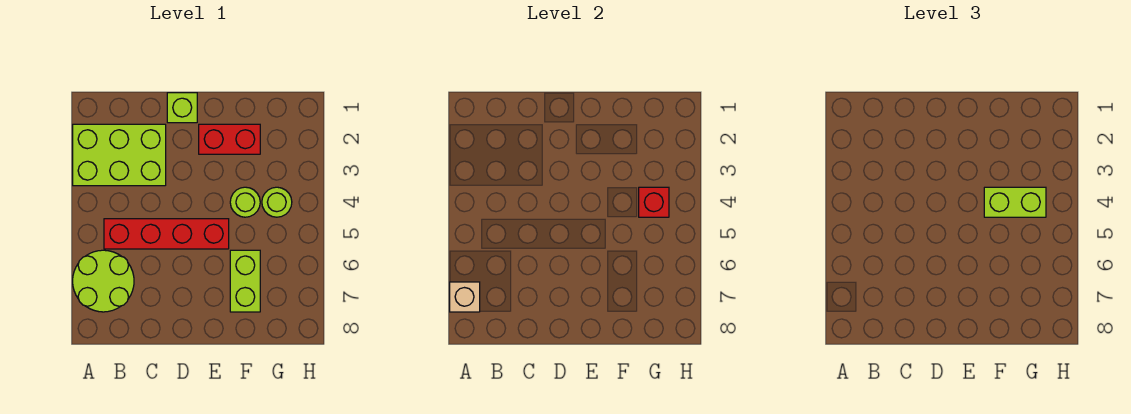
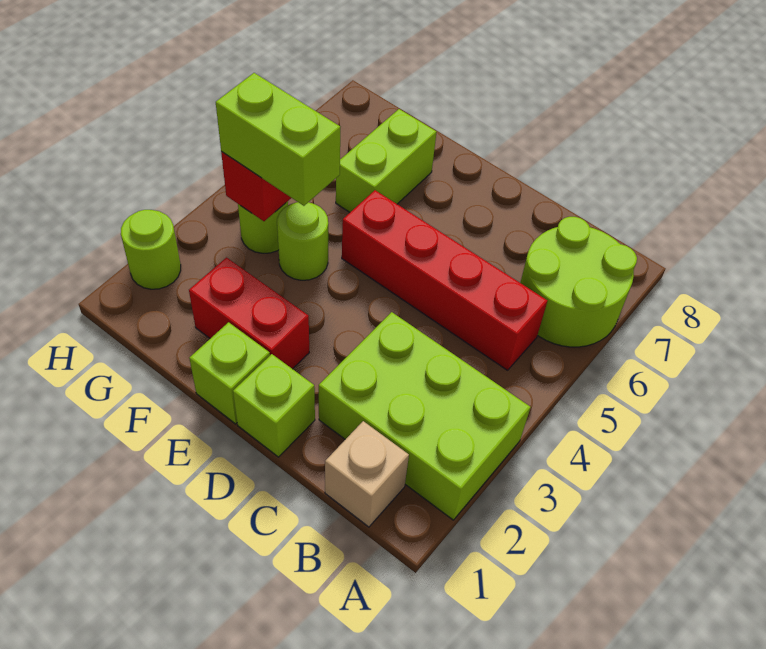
tan 1x1 brick [450,282,480,312] -> tan 1x1 brick moved to [325,421,409,527]
none -> lime 1x1 brick [189,322,270,424]
none -> lime 1x1 round brick [121,210,181,289]

